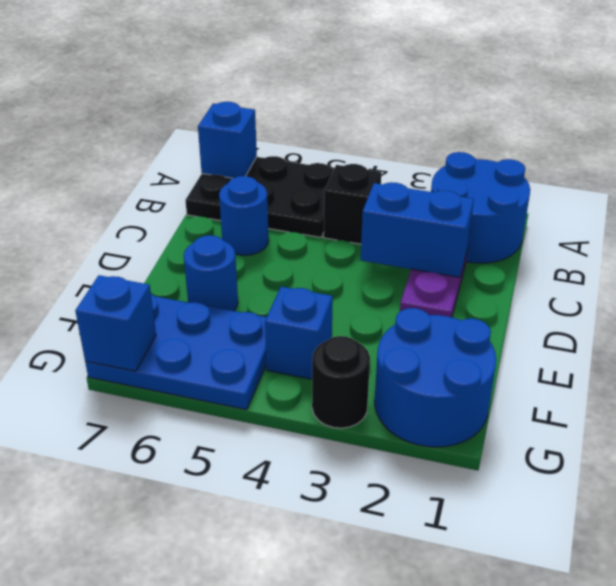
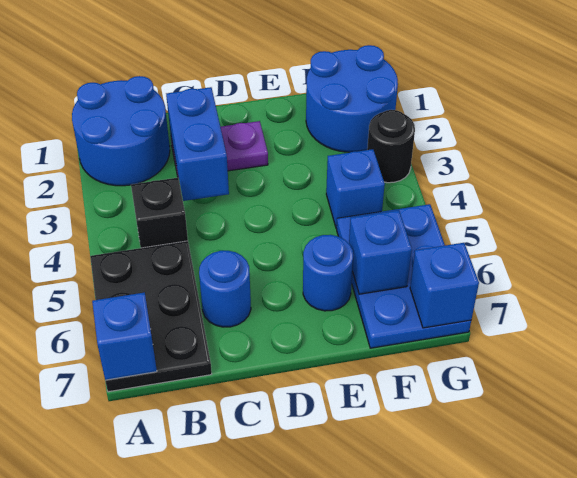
none -> blue 1x1 brick [349,210,412,294]

